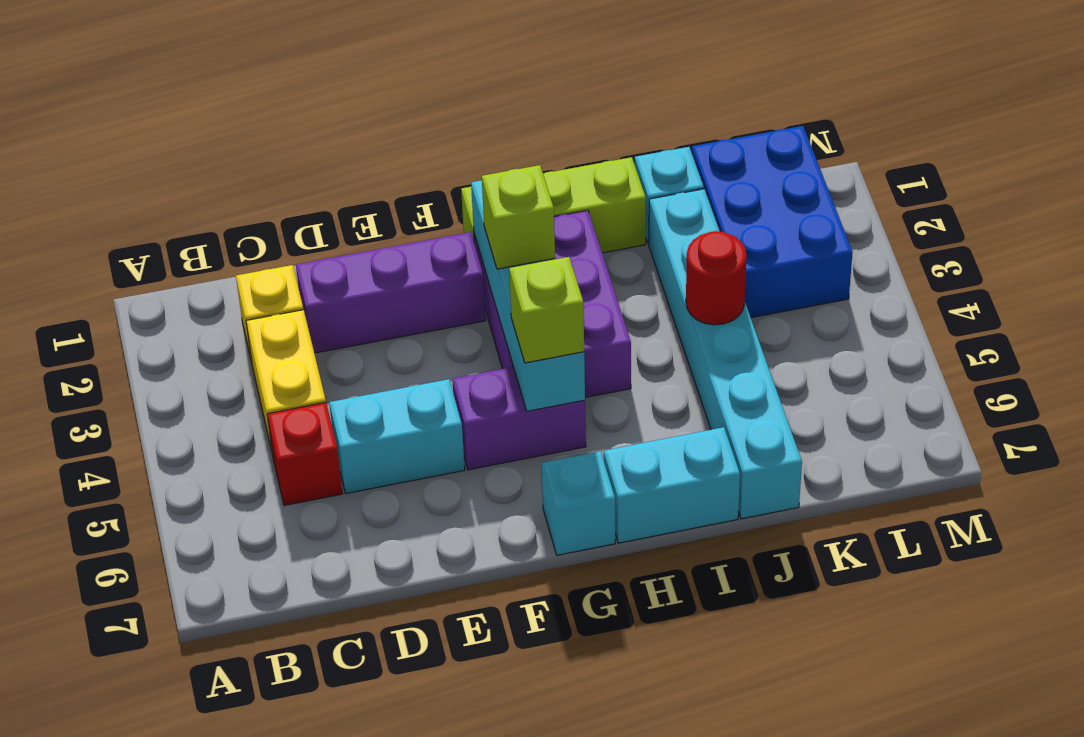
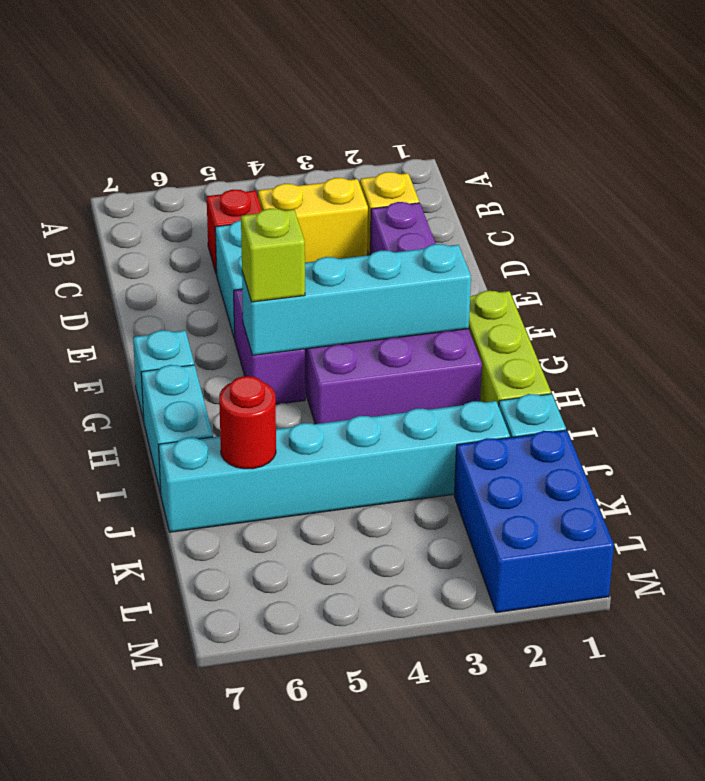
lime 1x1 brick [482,165,555,269] -> none
red 1x1 round brick [686,231,746,325] -> red 1x1 round brick moved to [219,376,276,469]
blue 2x3 brick [692,126,853,318] -> blue 2x3 brick turned to [454,430,614,613]

